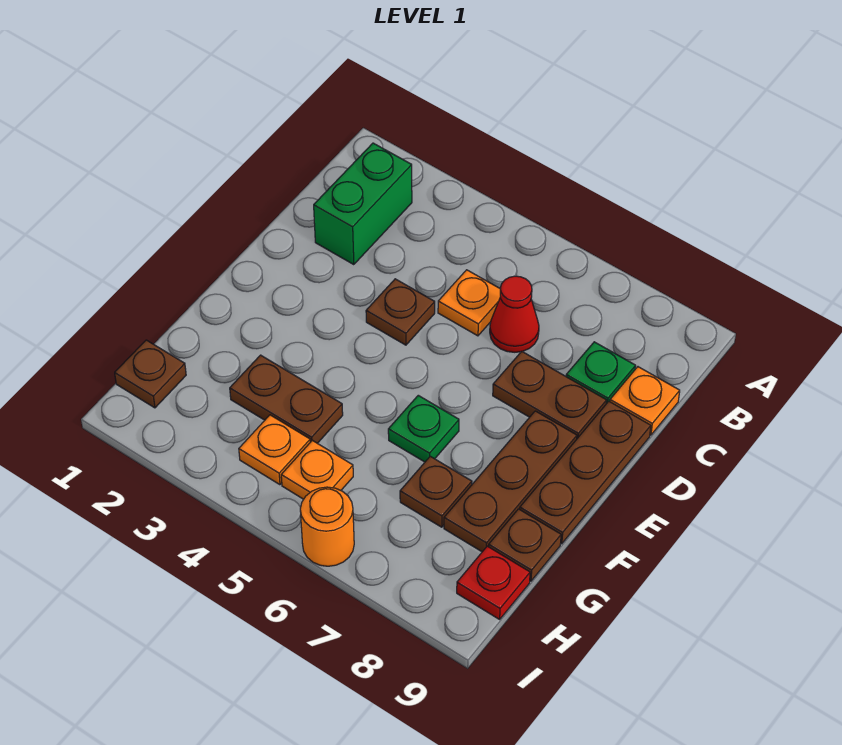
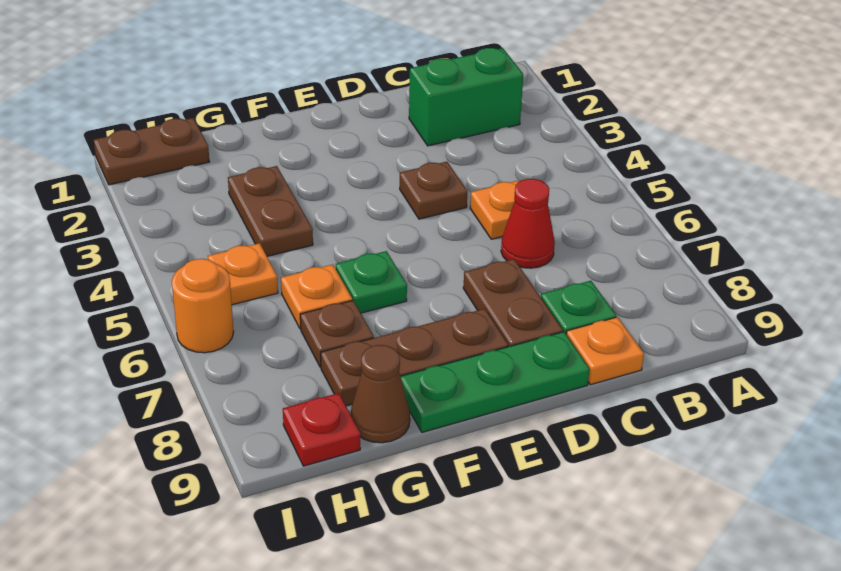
brown 1x3 plate [520,401,651,544] -> green 1x3 plate [400,332,590,432]
brown 1x1 plate [489,509,561,581] -> brown 1x1 cone [351,345,410,443]
brown 1x1 plate [115,340,186,408] -> brown 1x2 plate [94,118,209,185]
orange 1x1 plate [239,415,310,485] -> orange 1x1 plate moved to [281,264,352,329]

